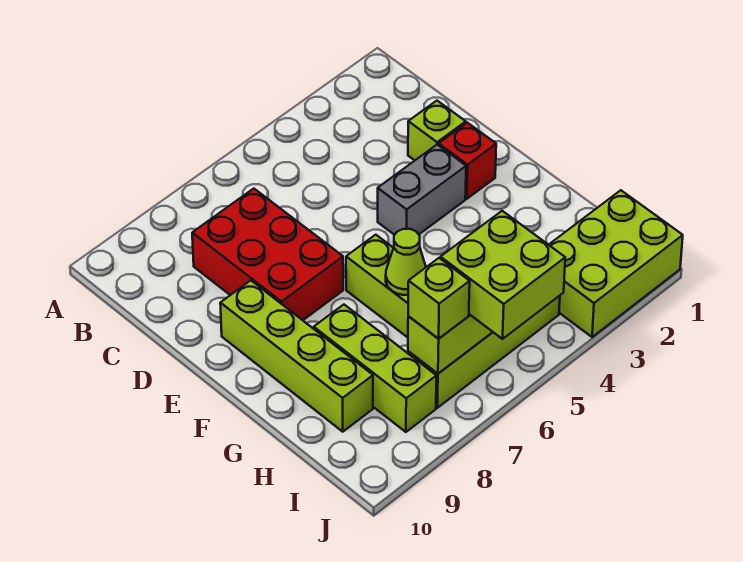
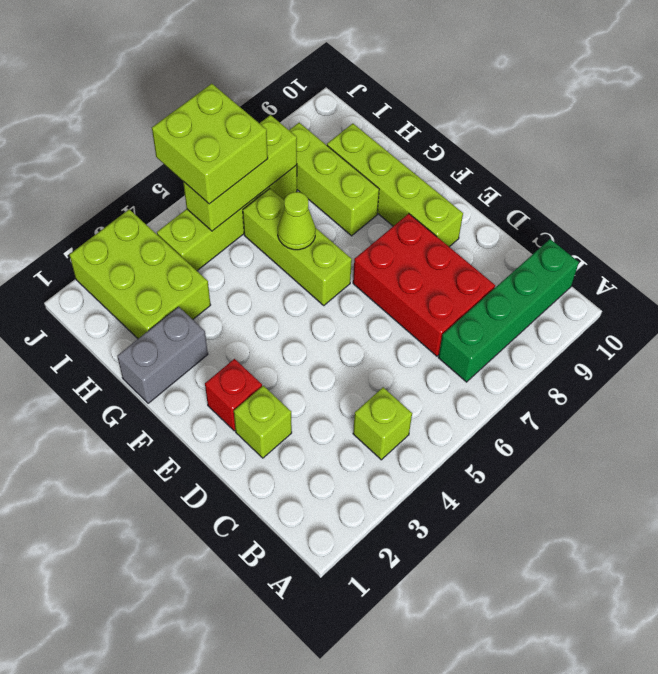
none -> green 1x4 brick [438,239,579,382]
grey 1x2 brick [378,145,466,235] -> grey 1x2 brick moved to [117,307,208,403]
lime 2x3 brick [549,190,683,337] -> lime 2x3 brick turned to [69,209,210,339]
lime 1x1 brick [408,258,470,339] -> lime 1x1 brick moved to [353,387,412,460]

